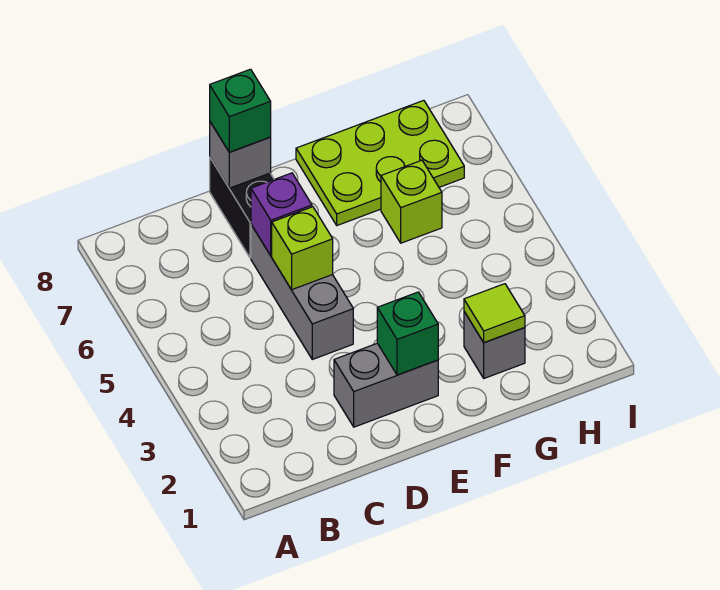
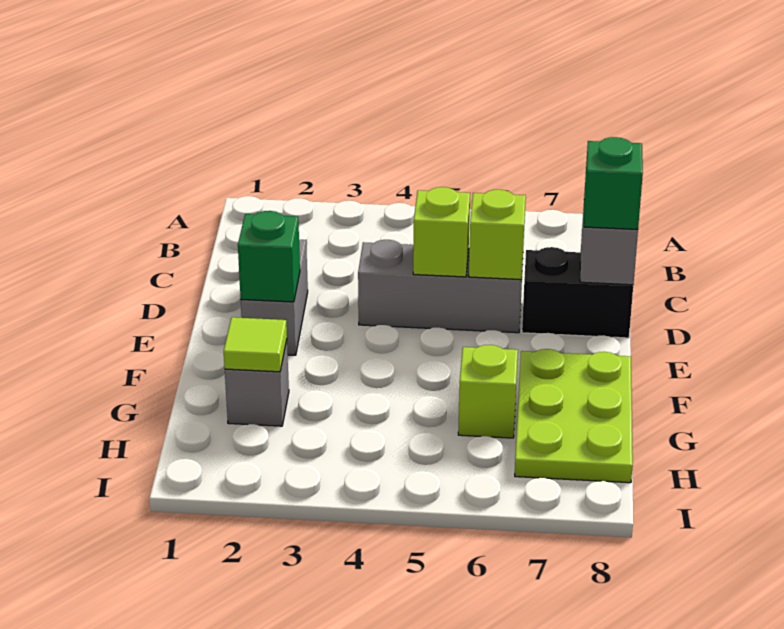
purple 1x1 brick [251,173,312,256] -> lime 1x1 brick [469,190,526,280]

